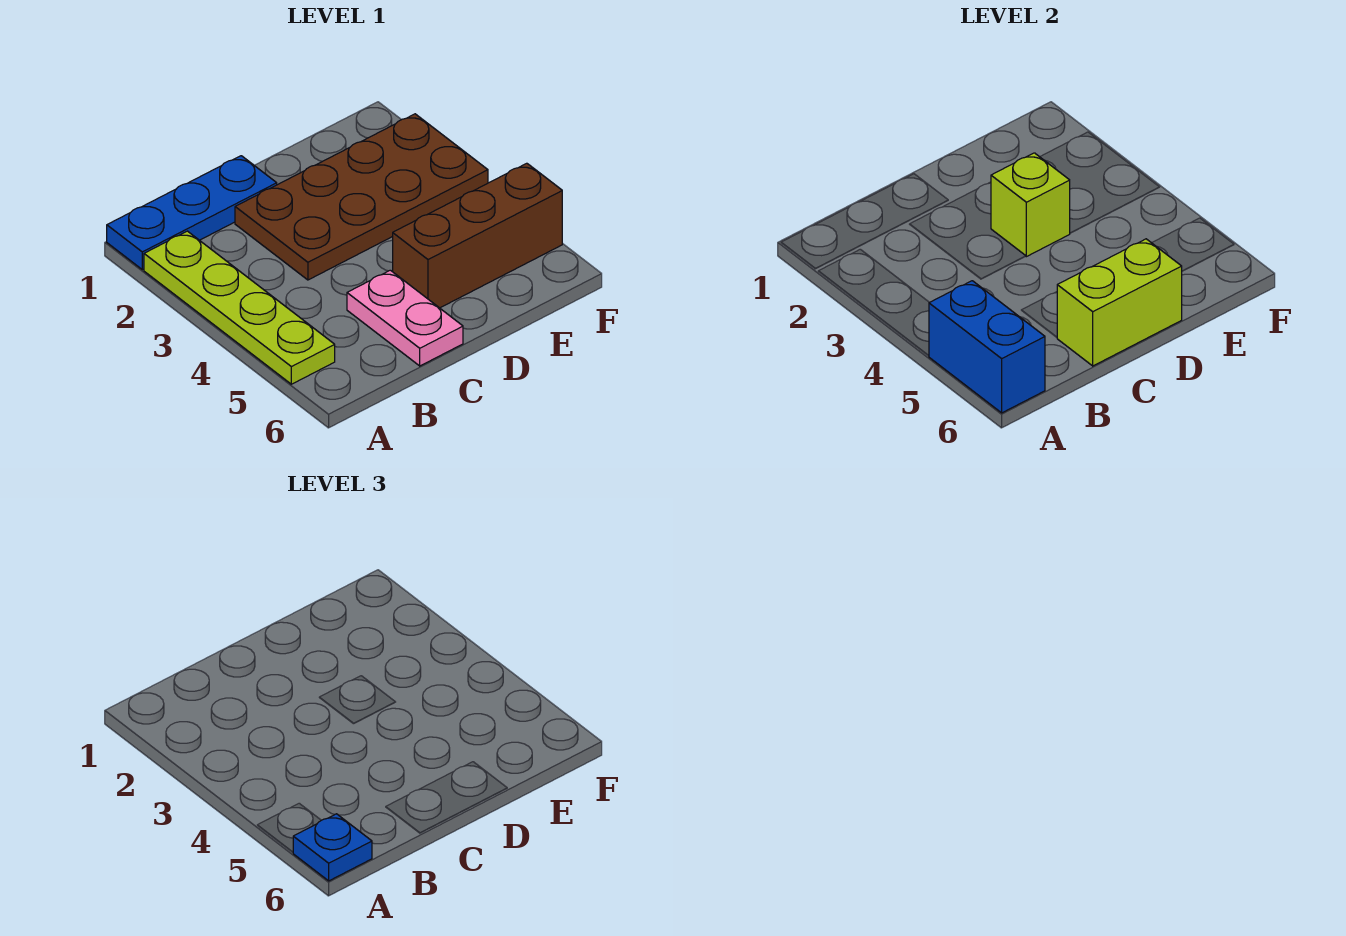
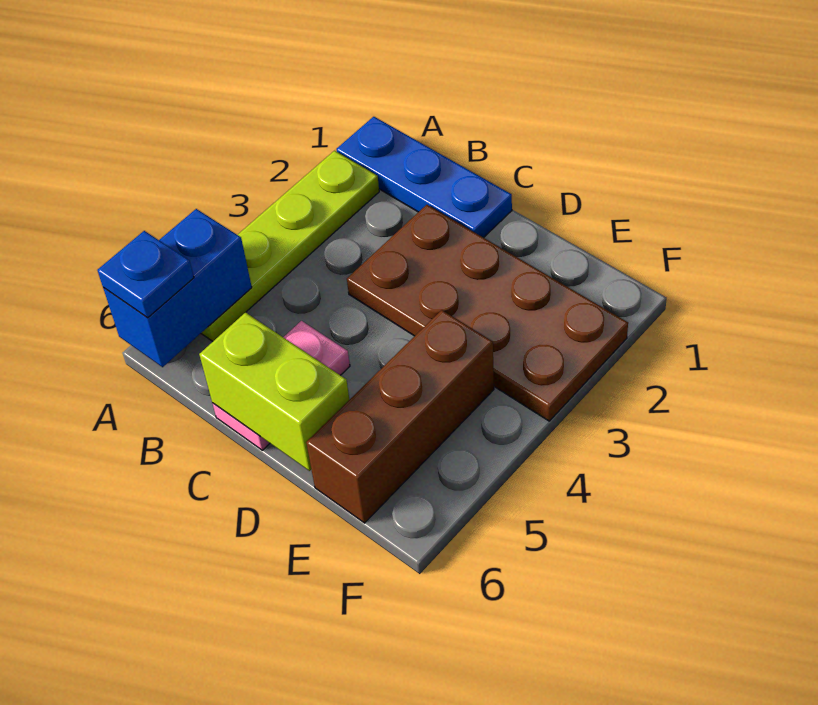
lime 1x1 brick [991,153,1070,257] -> none
brown 1x3 brick [393,163,562,308] -> brown 1x3 brick turned to [306,310,494,523]

